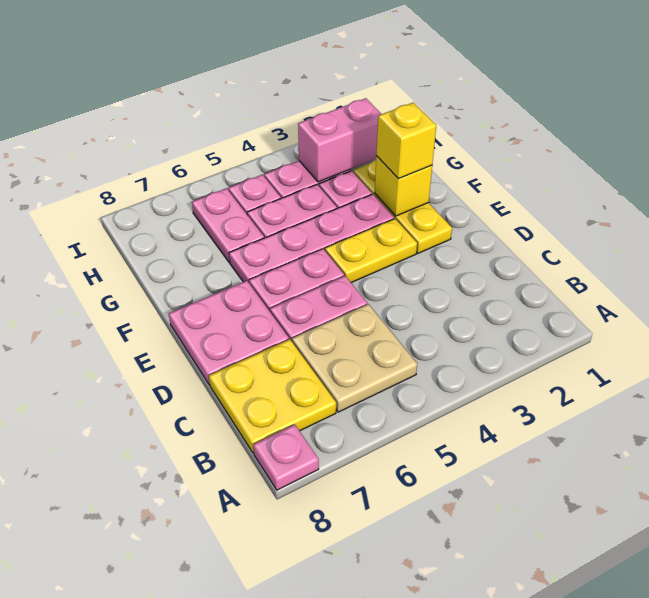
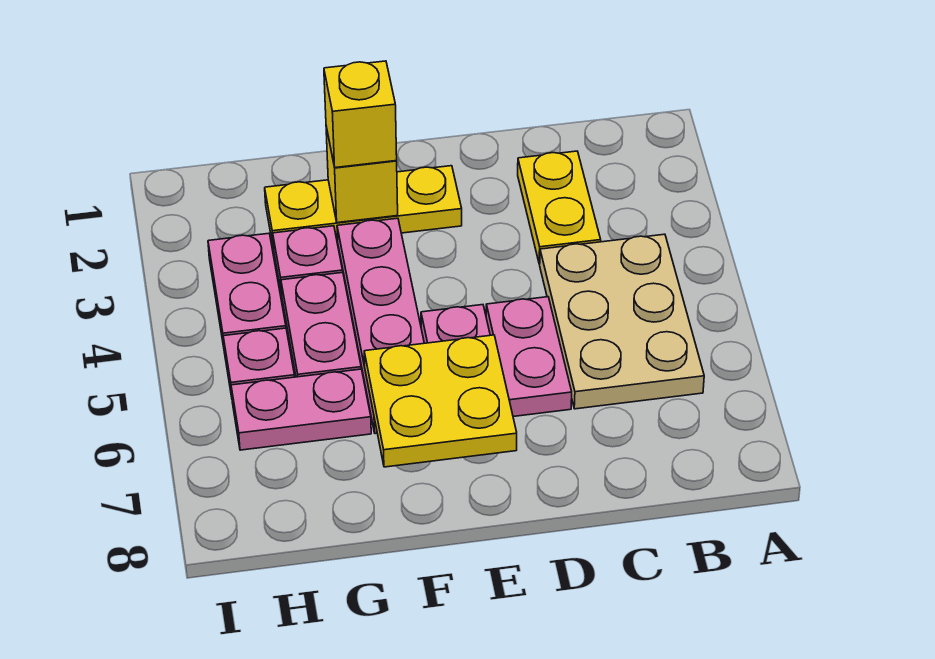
pink 1x1 plate [253,425,319,490] -> none
tan 2x2 plate [292,304,417,412] -> tan 2x3 plate [540,234,704,409]
yellow 2x2 plate [209,339,336,453] -> yellow 2x2 plate moved to [364,335,517,467]
pink 2x2 plate [169,281,289,385] -> none
yellow 1x2 plate [325,219,417,283] -> yellow 1x2 plate moved to [518,151,601,264]
pink 1x2 brick [298,98,381,182] -> none

